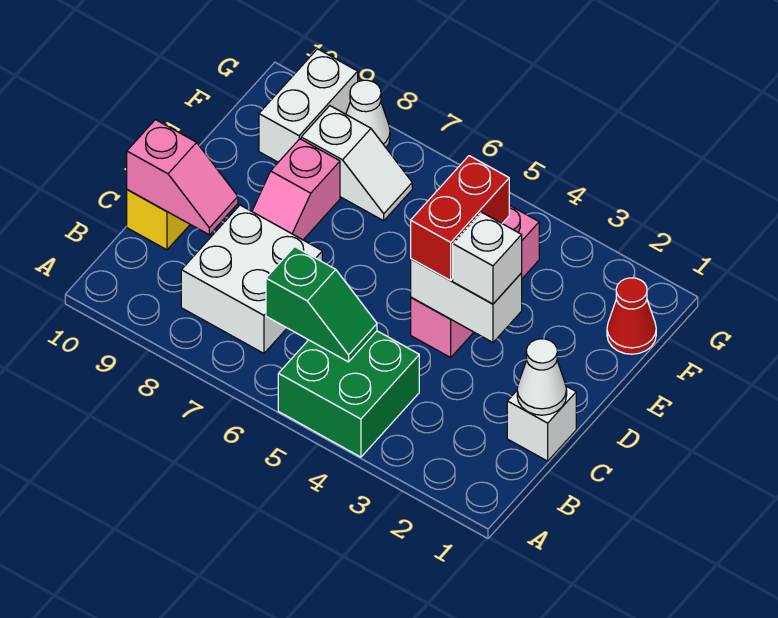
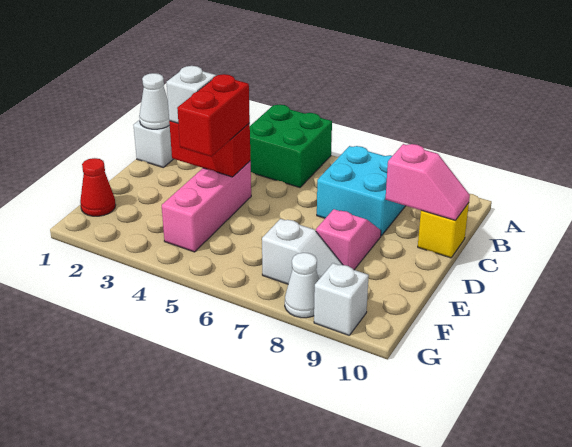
green 1x2 slope [266,247,377,362] -> none
white 2x2 brick [181,205,322,353] -> cyan 2x2 brick [317,146,405,236]
pink 1x2 slope [127,120,238,235] -> pink 1x2 slope turned to [386,144,470,220]
white 1x2 brick [411,259,522,342] -> red 1x2 brick [169,121,251,177]
white 1x2 slope [301,106,412,221] -> white 1x2 slope turned to [262,219,343,284]
white 1x2 brick [259,49,358,162] -> white 1x1 brick [314,263,369,335]

